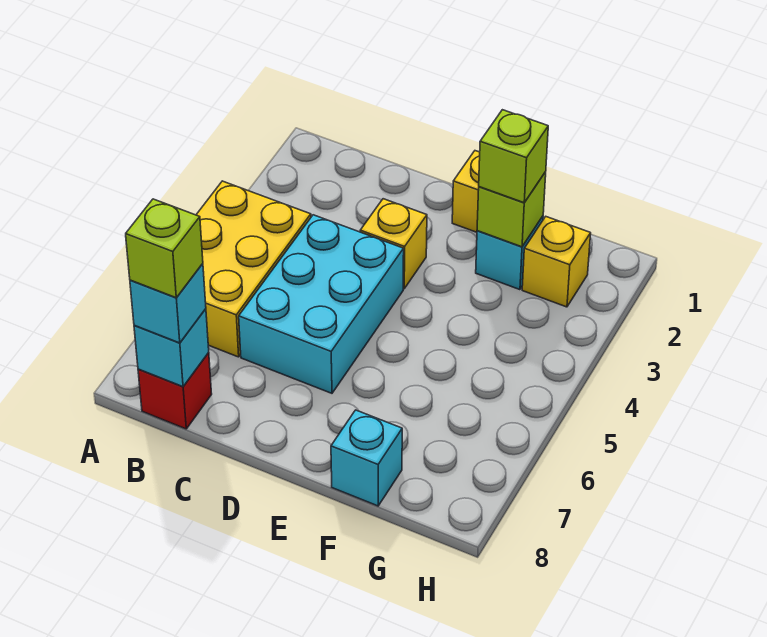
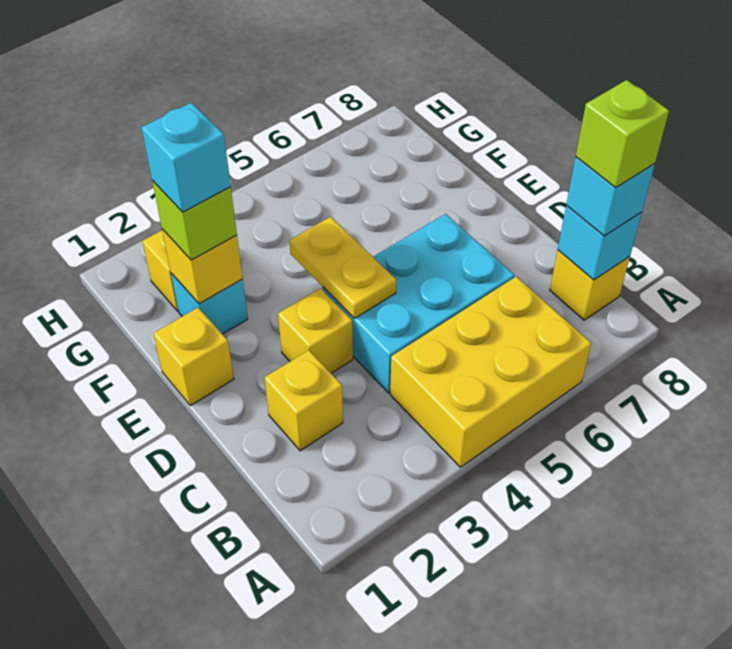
red 1x1 brick [138,353,212,429] -> yellow 1x1 brick [550,250,630,320]
none -> yellow 1x1 brick [265,350,343,451]
none -> yellow 1x2 plate [289,217,396,318]
lime 1x1 brick [477,172,546,247] -> yellow 1x1 brick [162,229,243,304]
cyan 1x1 brick [331,410,402,506] -> cyan 1x1 brick moved to [141,103,231,212]

